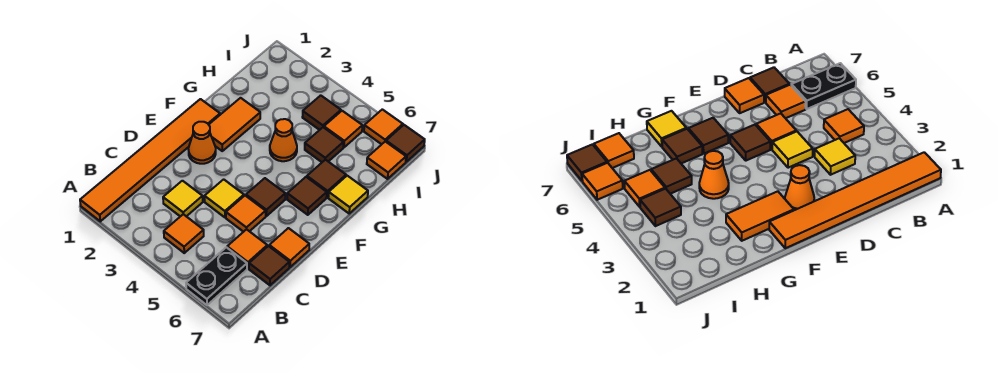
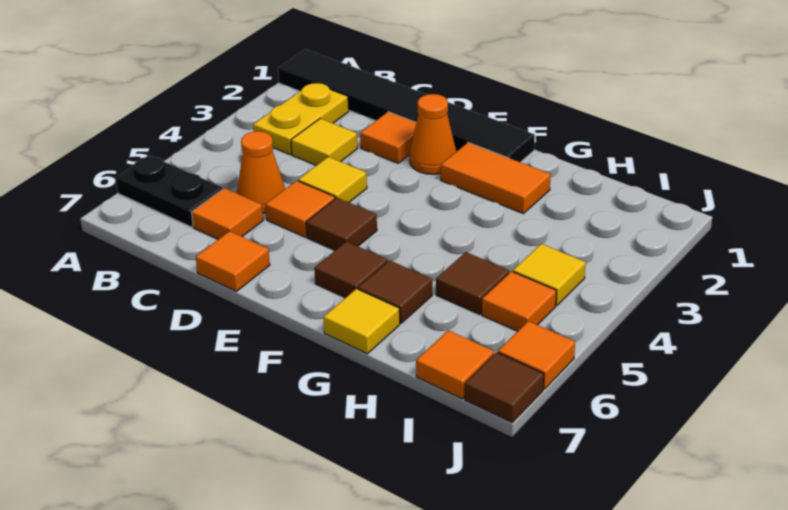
orange 1x6 tile [80,99,220,221] -> black 1x6 tile [278,49,535,162]
none -> yellow 1x2 plate [253,83,349,154]
orange 1x1 tile [164,214,204,253] -> orange 1x1 tile moved to [360,112,416,163]
brown 1x1 tile [249,246,289,285] -> none
orange 1x1 cone [270,119,297,161] -> orange 1x1 cone moved to [237,131,285,213]
brown 1x1 tile [302,95,341,130] -> yellow 1x1 tile [513,244,586,305]

